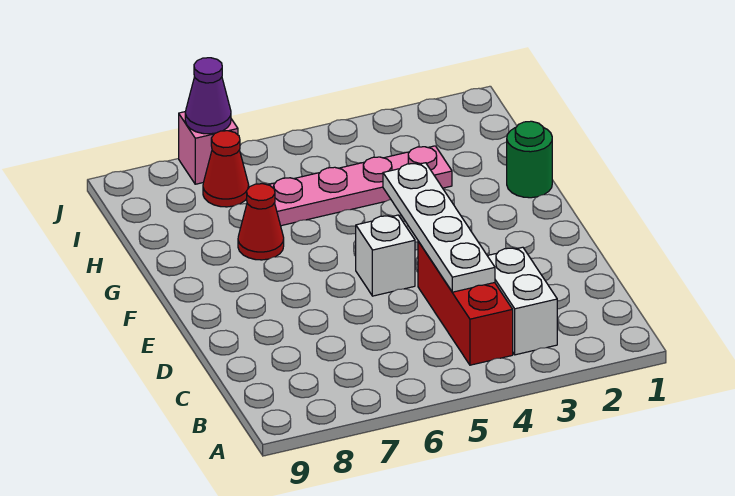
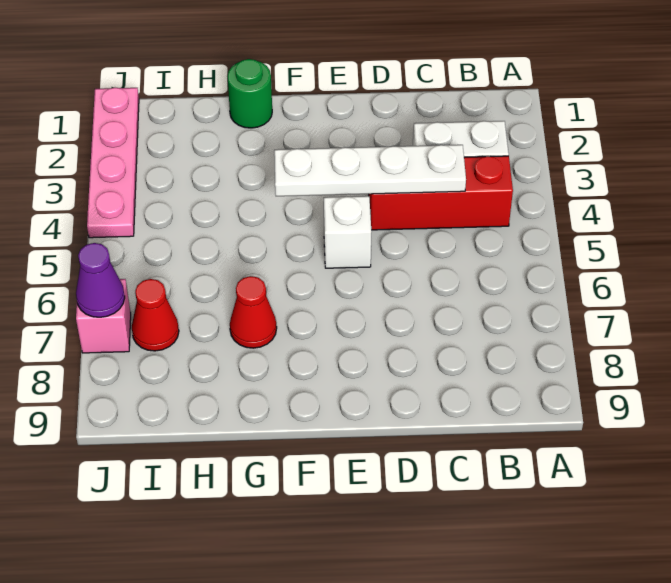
pink 1x4 plate [268,146,452,226] -> pink 1x4 plate moved to [87,88,139,238]

